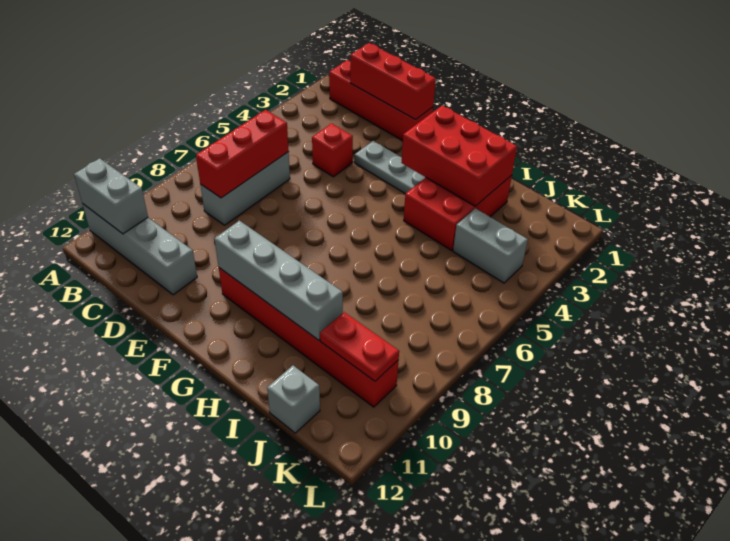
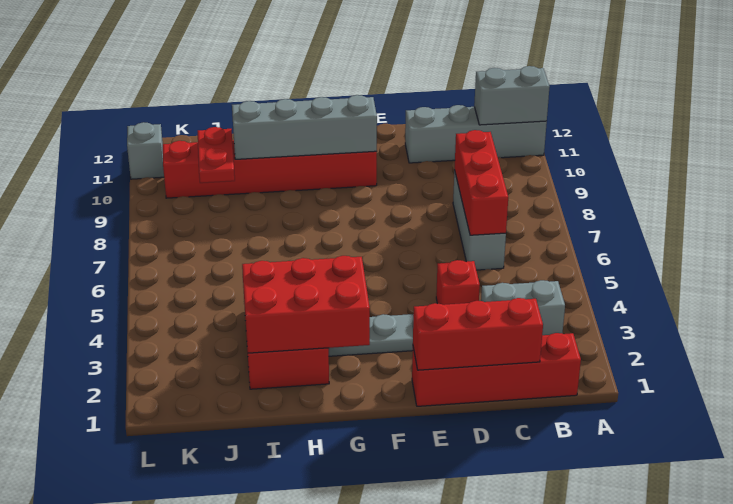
grey 1x2 brick [453,209,528,283] -> grey 1x2 brick moved to [481,280,565,335]
red 1x2 plate [320,312,399,381] -> red 1x2 plate turned to [198,127,235,183]
grey 1x1 brick [267,366,320,433] -> grey 1x1 brick moved to [127,122,164,179]

